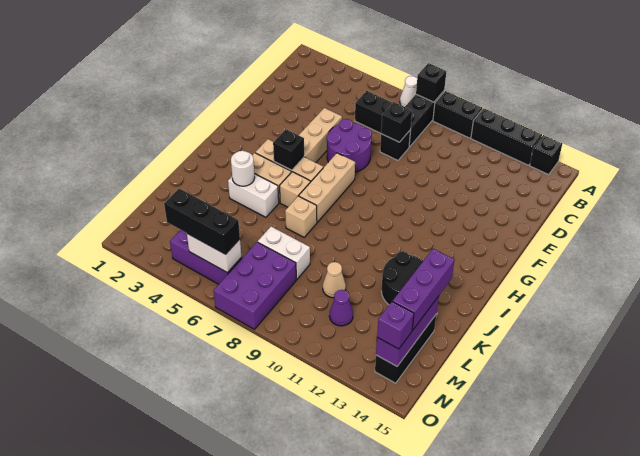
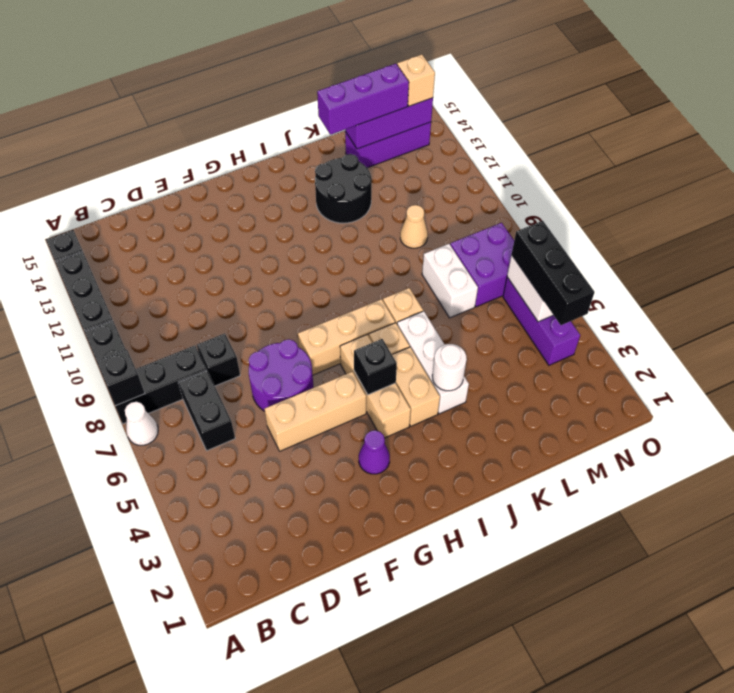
black 1x1 brick [381,102,412,142] -> none
white 1x2 brick [228,174,279,217] -> white 1x3 brick [397,311,469,414]
black 1x3 brick [375,315,436,383] -> purple 1x3 brick [345,122,431,168]
purple 2x3 brick [214,242,296,329] -> purple 2x2 brick [450,223,514,307]
purple 1x1 cone [329,290,353,326] -> purple 1x1 cone moved to [359,430,390,474]
purple 1x1 brick [377,302,414,349] -> tan 1x1 brick [397,55,435,106]

